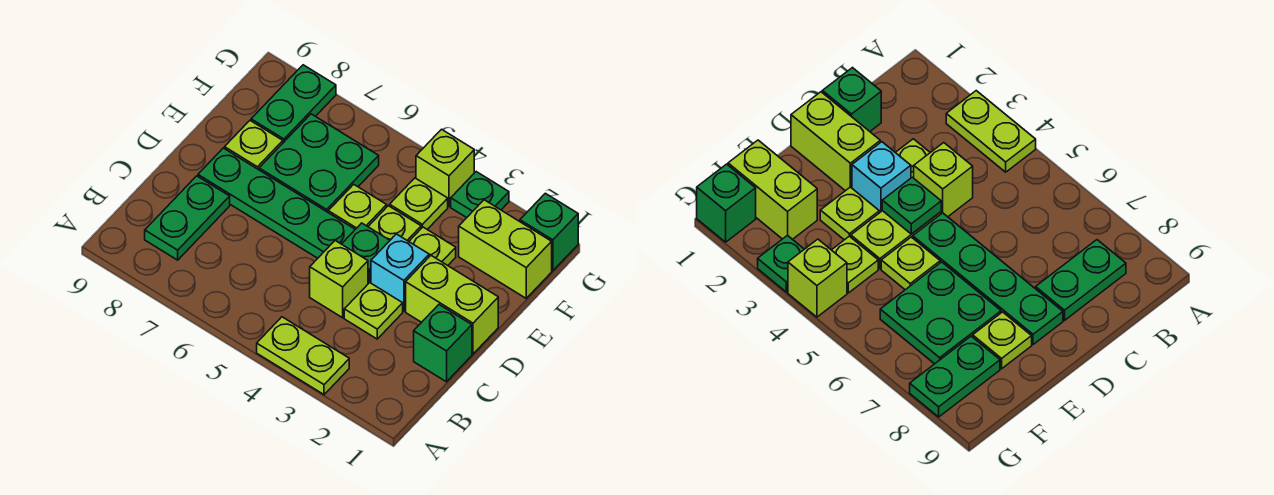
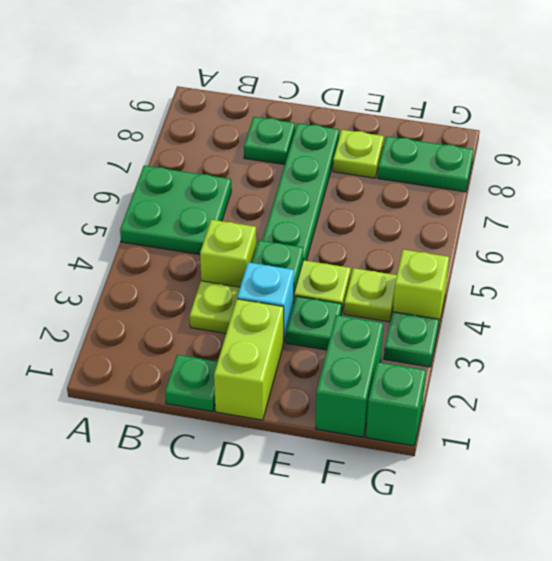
lime 1x2 plate [257,317,349,395] -> none
green 1x2 plate [145,176,230,260] -> green 1x1 plate [244,117,295,165]
green 1x1 brick [414,305,472,382] -> green 1x1 plate [165,355,218,412]
lime 1x1 plate [409,227,456,265] -> green 1x1 plate [286,296,342,350]
lime 1x1 plate [328,184,387,229] -> none
green 2x2 plate [259,114,379,212] -> green 2x2 plate moved to [120,166,231,255]
lime 1x2 brick [459,200,552,298] -> green 1x2 brick [316,315,383,437]

